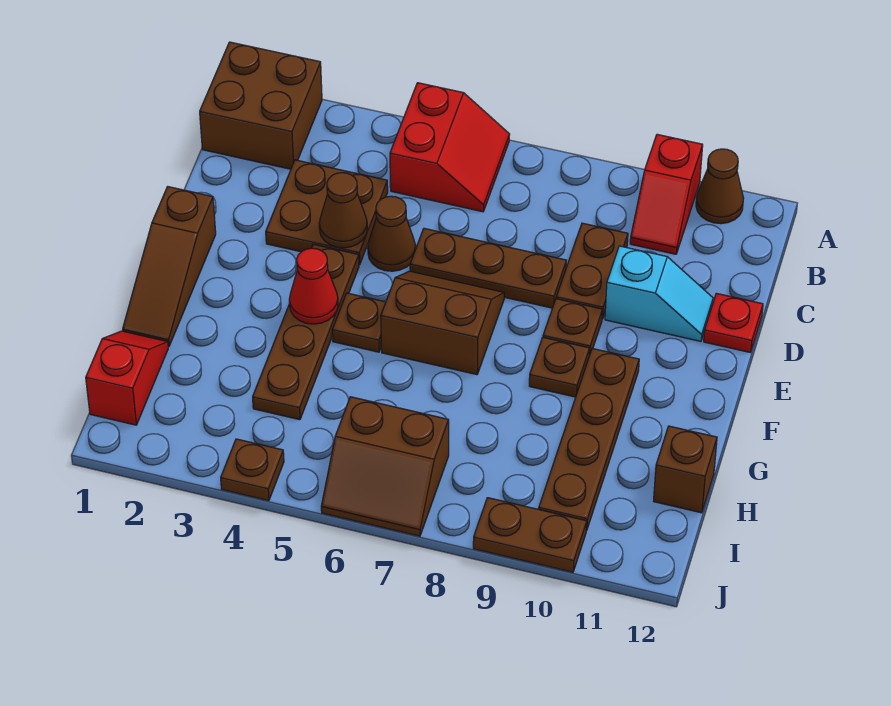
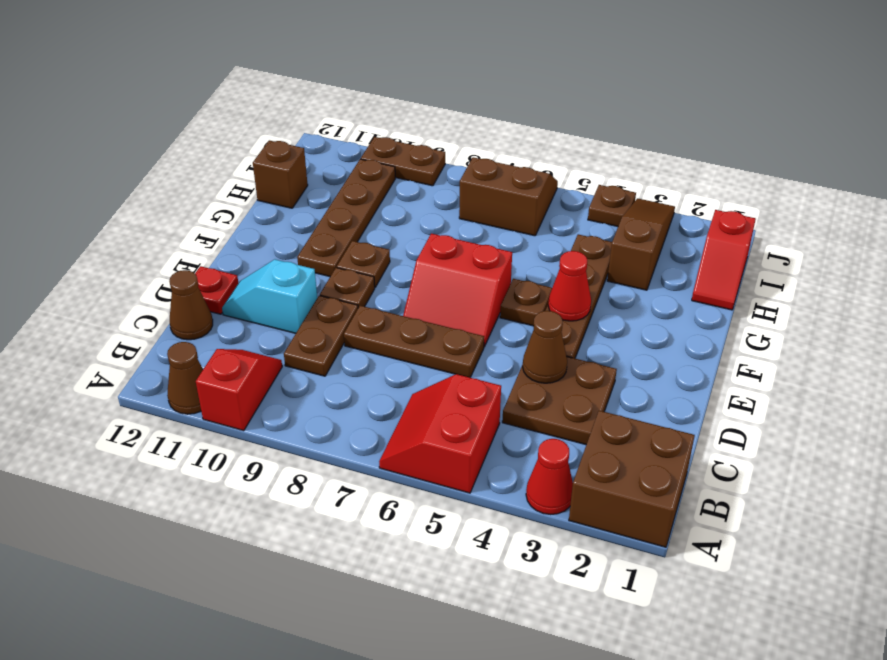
none -> red 1x1 cone [526,439,573,515]
brown 1x1 cone [368,196,416,271] -> brown 1x1 cone moved to [169,270,213,340]
brown 1x3 slope [123,187,216,346] -> brown 1x3 slope moved to [607,198,675,290]
brown 2x2 slope [381,271,504,375] -> red 2x2 slope [403,234,512,347]

